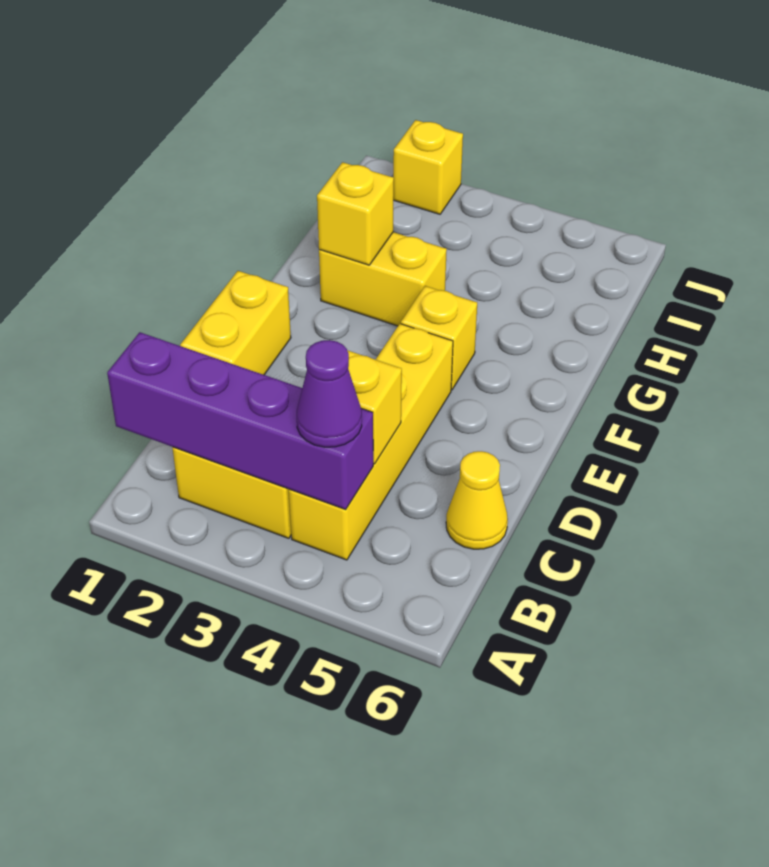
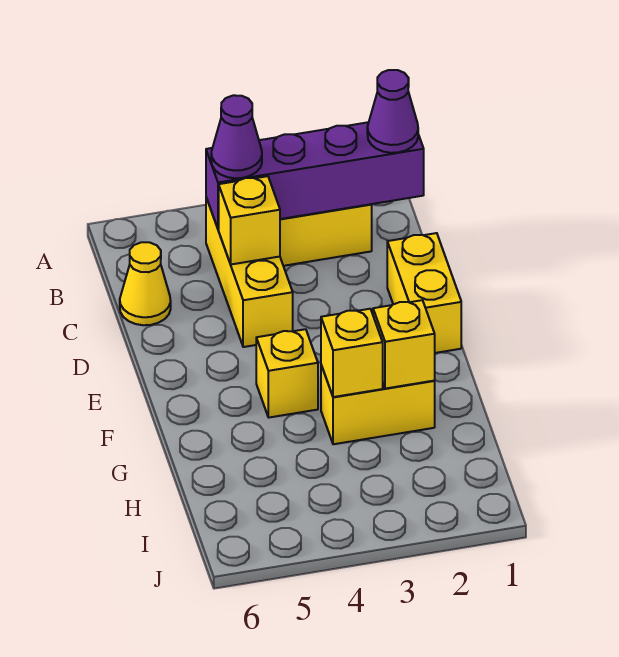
none -> purple 1x1 cone [367,70,418,153]
yellow 1x4 brick [289,324,453,560] -> yellow 1x3 brick [206,198,293,347]
yellow 1x1 brick [393,120,463,214] -> yellow 1x1 brick moved to [321,309,383,397]

